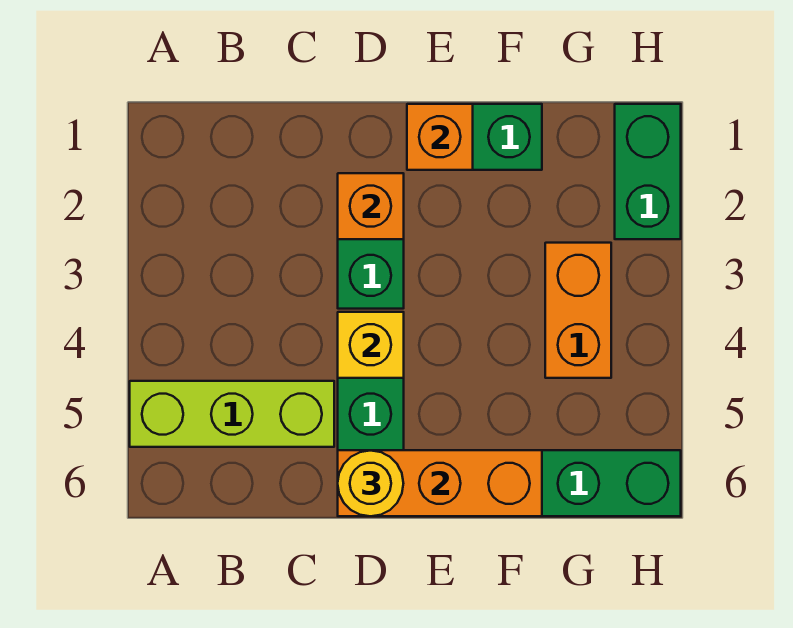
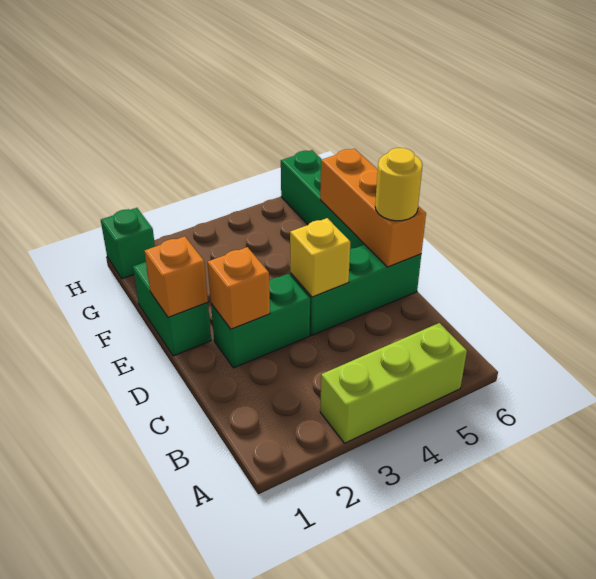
lime 1x3 brick [130,381,334,447] -> lime 1x3 brick turned to [320,323,467,443]
orange 1x2 brick [545,243,611,378] -> none
green 1x2 brick [615,104,681,239] -> green 1x1 brick [101,208,155,279]

